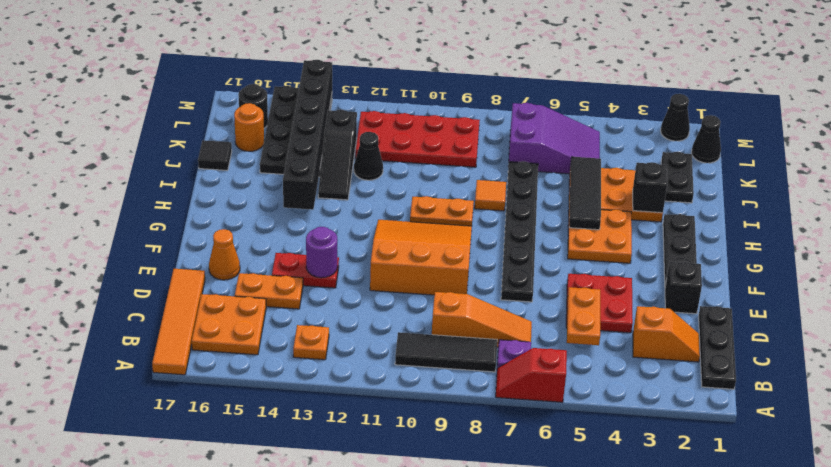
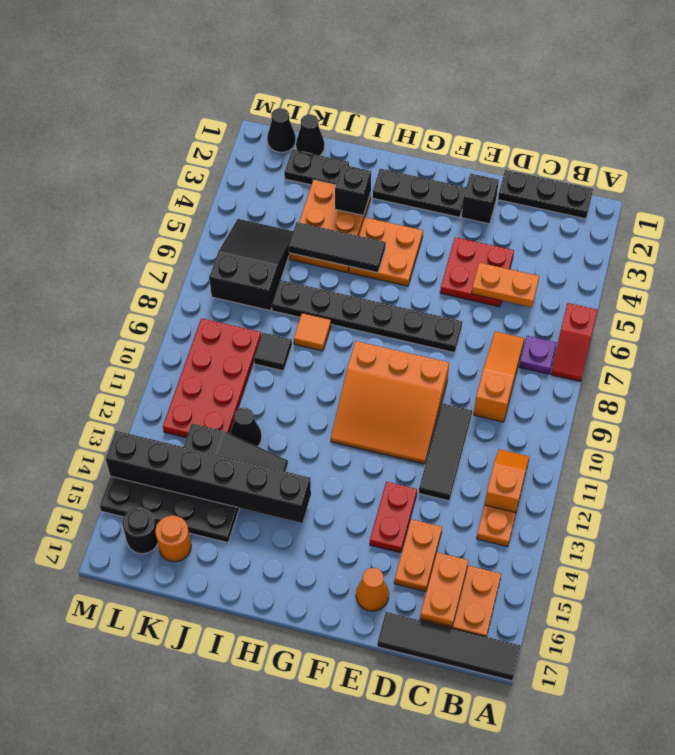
orange 1x4 tile [152,269,205,375] -> black 1x4 tile [377,612,521,681]
black 1x3 tile [395,332,497,372] -> black 1x3 tile moved to [419,403,472,501]
orange 1x2 slope [633,306,700,362] -> orange 1x2 slope moved to [485,449,529,513]
orange 3x3 slope [370,220,472,295] -> orange 3x3 slope turned to [331,341,449,464]
purple 1x1 round brick [306,227,338,278] -> none
orange 1x2 plate [410,196,474,226] -> orange 1x2 plate moved to [420,552,469,627]
black 1x1 tile [198,140,232,171] -> black 1x1 tile moved to [254,333,292,371]
purple 2x3 slope [509,103,600,174] -> black 2x3 slope [209,219,293,310]
black 1x1 cone [661,94,690,141] -> black 1x1 cone moved to [296,114,325,155]

